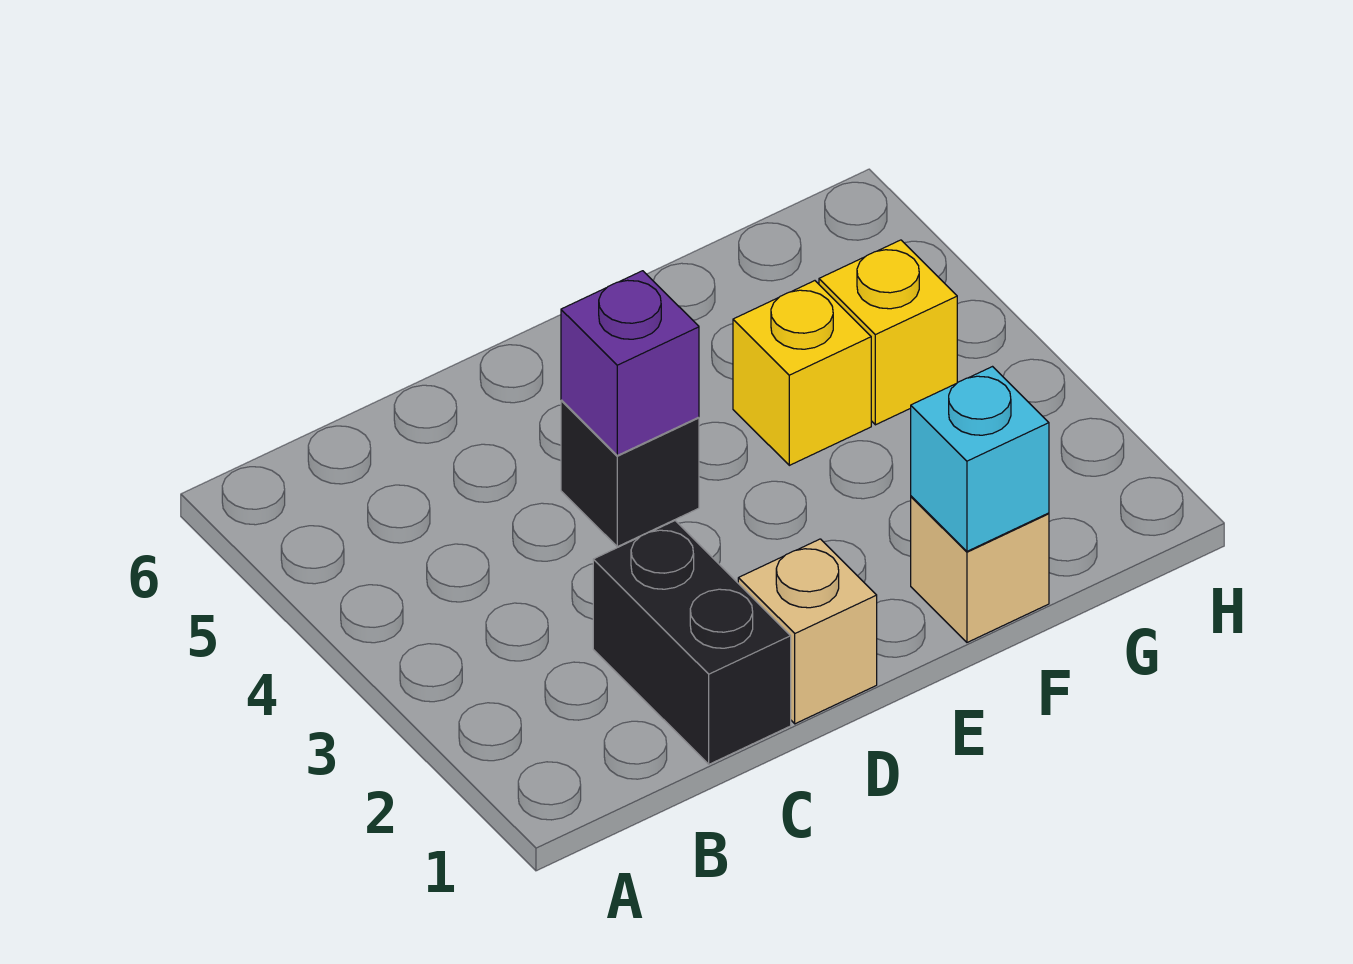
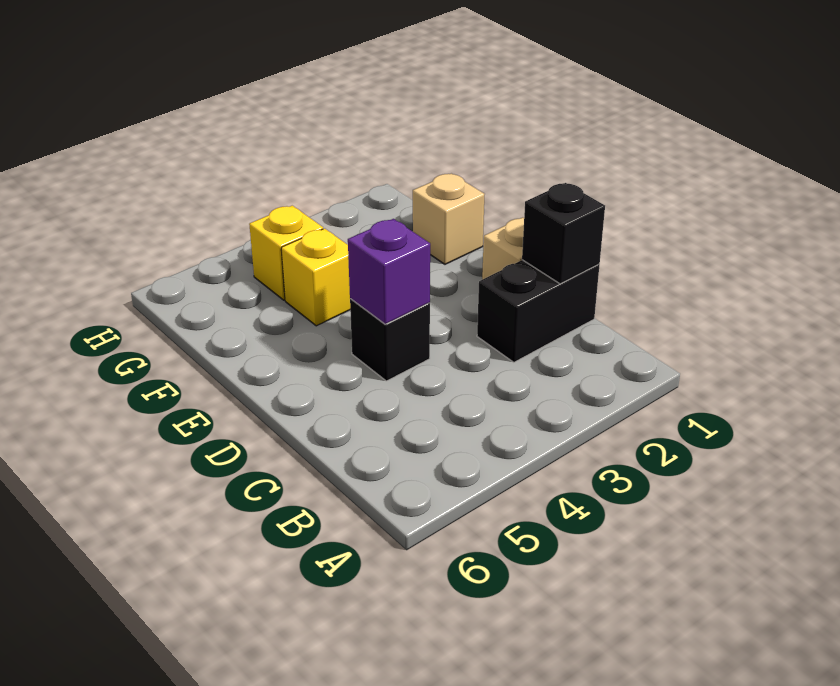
none -> black 1x1 brick [522,183,605,284]
cyan 1x1 brick [911,367,1049,551] -> none

